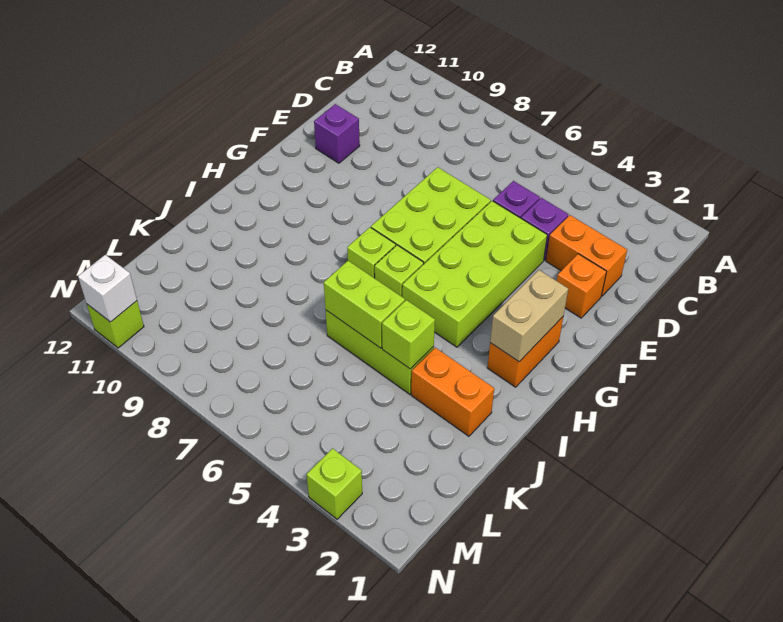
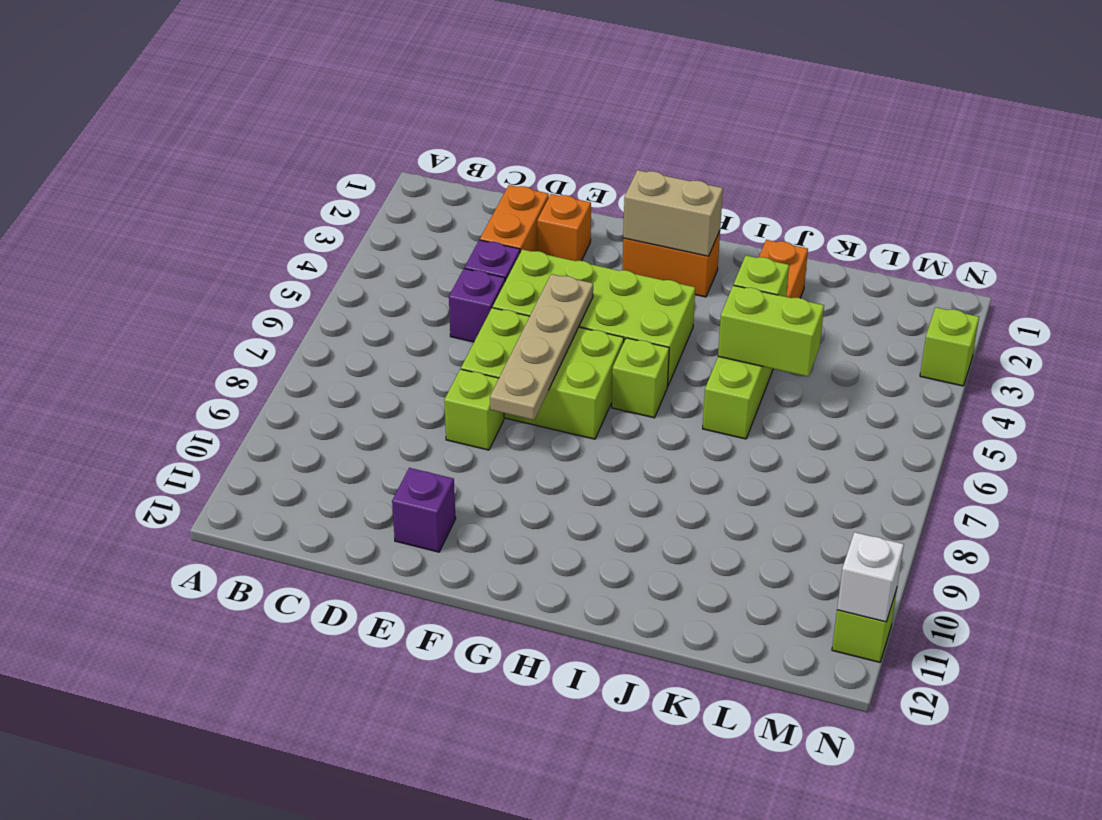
none -> tan 1x4 plate [490,274,593,420]
lime 1x1 brick [347,227,396,278] -> lime 1x1 brick moved to [444,369,504,450]
lime 1x2 brick [324,261,405,348] -> lime 1x2 brick turned to [718,285,824,377]

